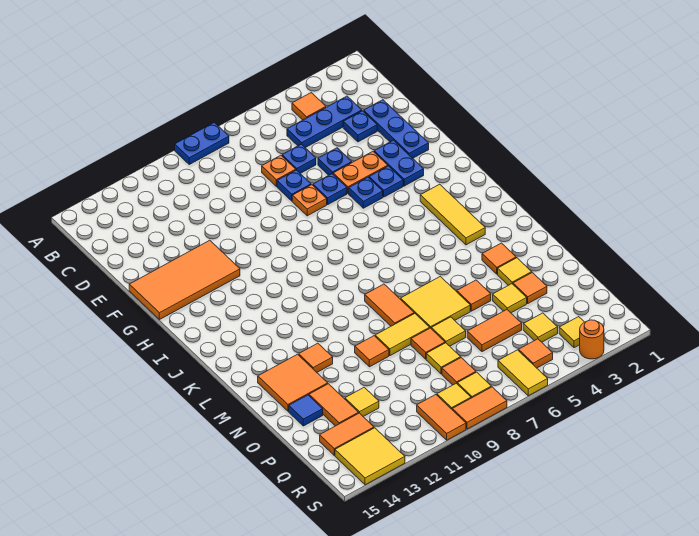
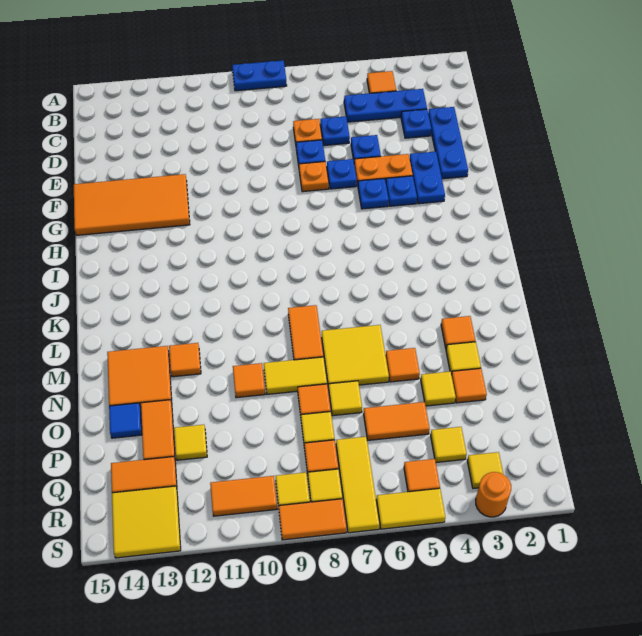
yellow 1x3 tile [420,184,485,245] -> yellow 1x3 tile moved to [336,437,380,533]
yellow 1x2 tile [498,350,548,396] -> yellow 1x2 tile turned to [376,488,445,529]
orange 1x2 tile [417,395,466,440] -> orange 1x2 tile turned to [210,476,277,516]

